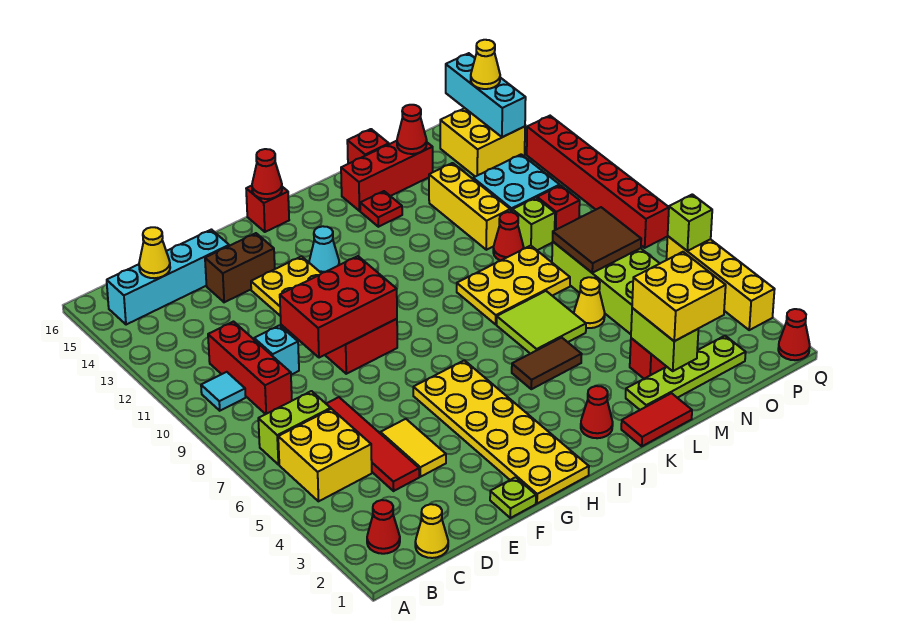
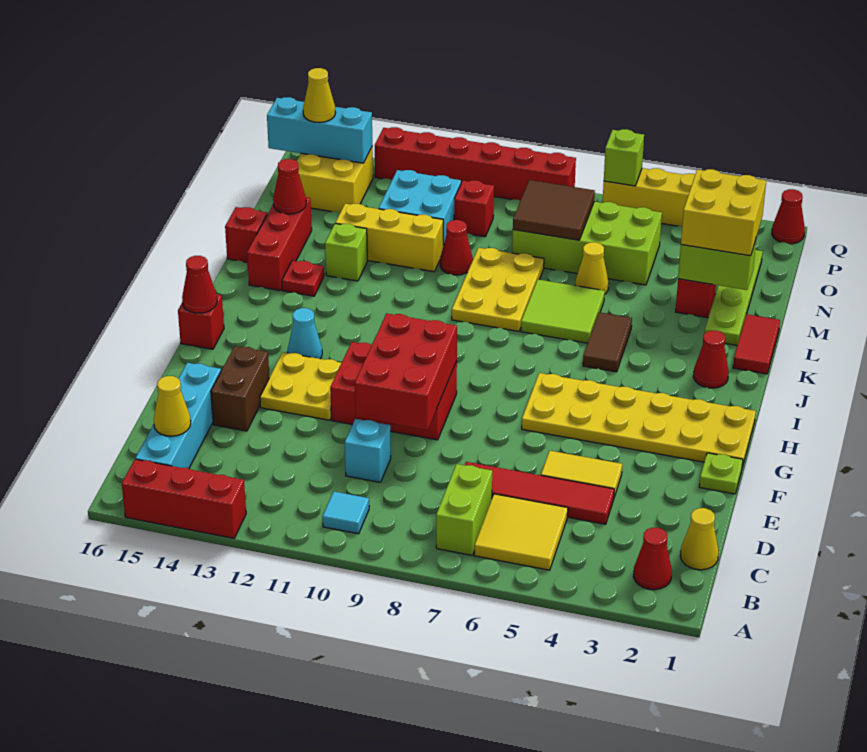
yellow 2x2 brick [278,409,372,501] -> yellow 2x2 tile [474,494,568,570]
red 1x3 brick [208,322,292,414] -> red 1x3 brick moved to [122,459,246,538]
lime 1x1 brick [512,198,555,250] -> lime 1x1 brick moved to [325,224,367,281]

